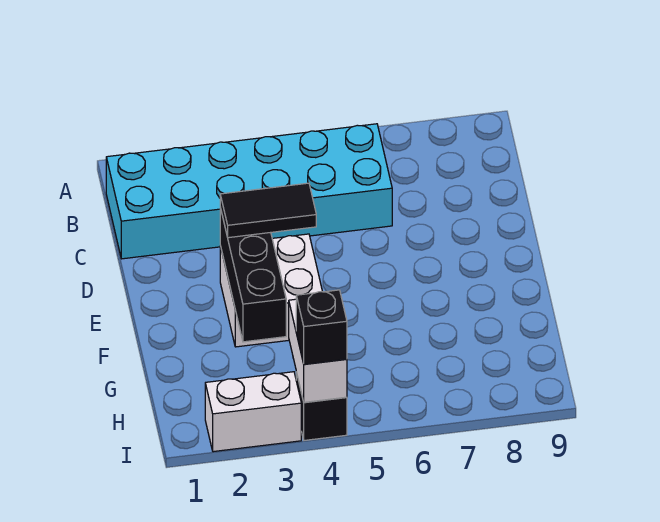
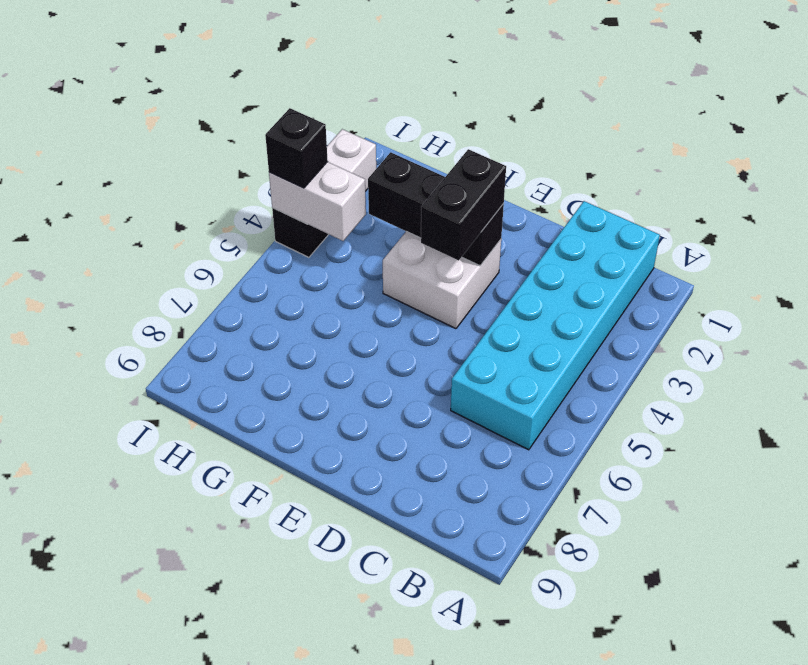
black 1x2 tile [220,183,316,238] -> black 1x2 brick [421,149,506,260]

